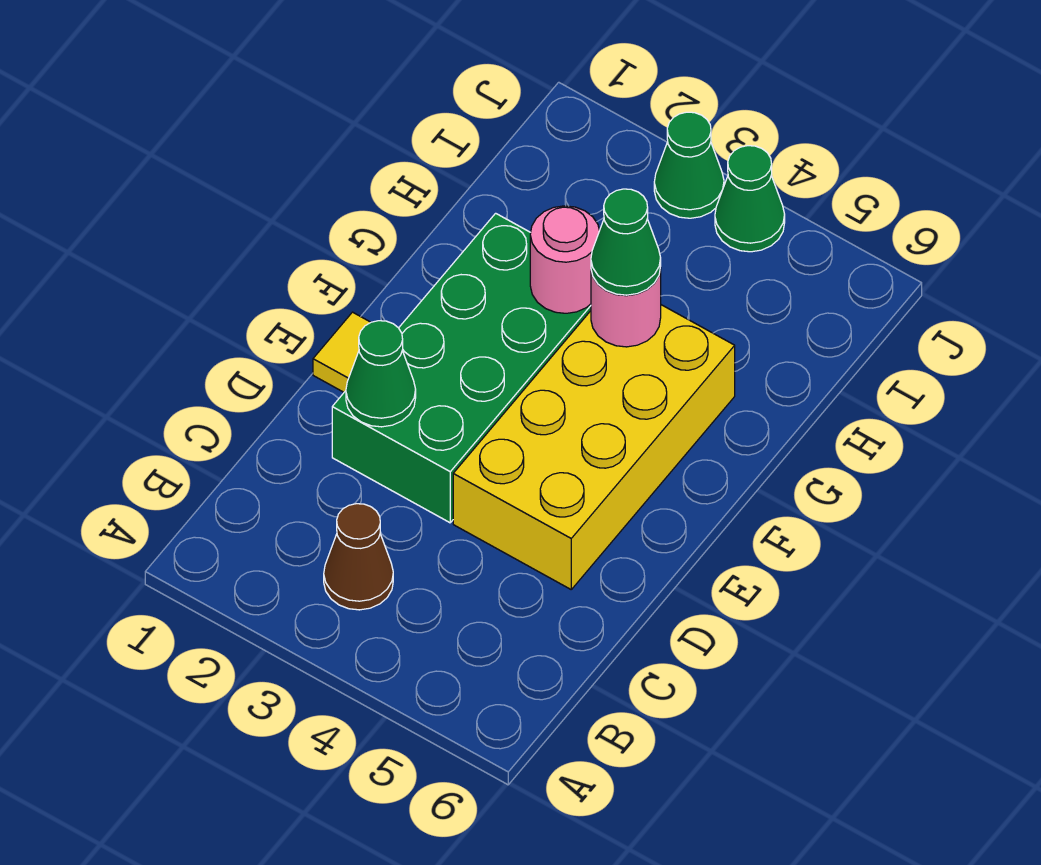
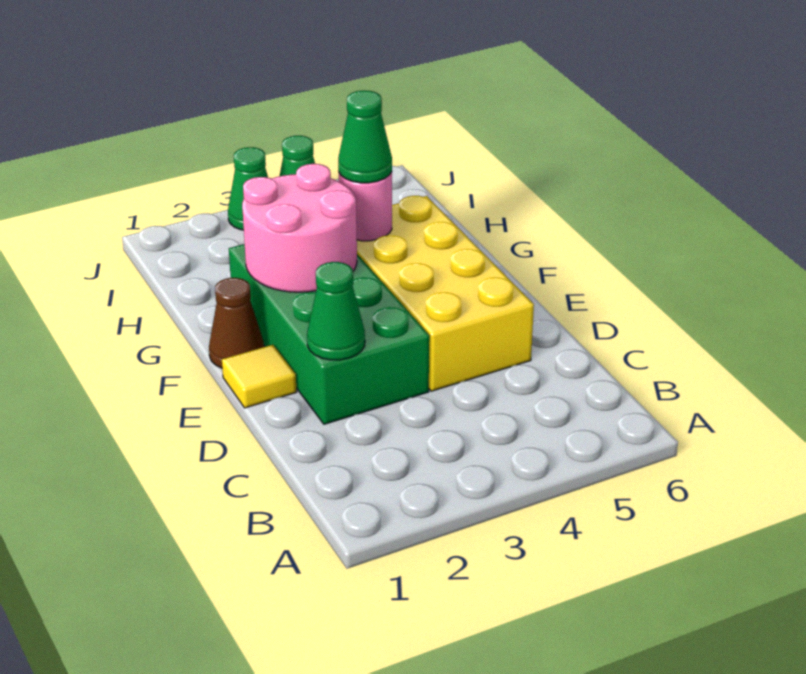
brown 1x1 cone [324,504,393,610] -> brown 1x1 cone moved to [209,278,264,368]
pink 1x1 round brick [530,206,600,313] -> pink 2x2 round brick [242,164,357,292]

